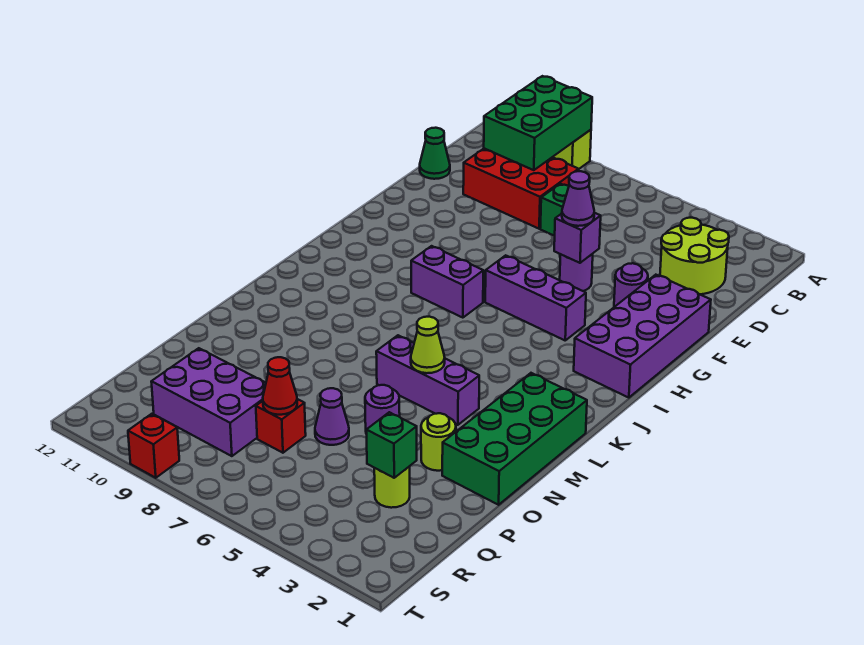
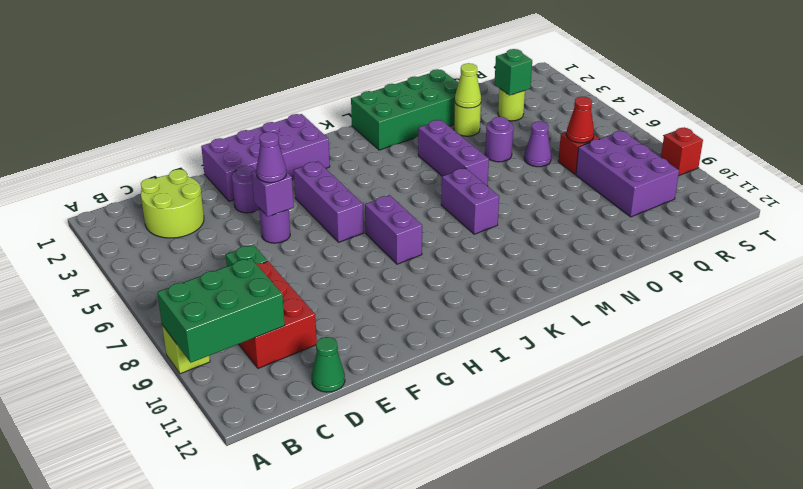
none -> purple 1x2 brick [441,168,499,234]
lime 1x1 cone [411,317,445,373] -> lime 1x1 cone moved to [455,63,481,108]

